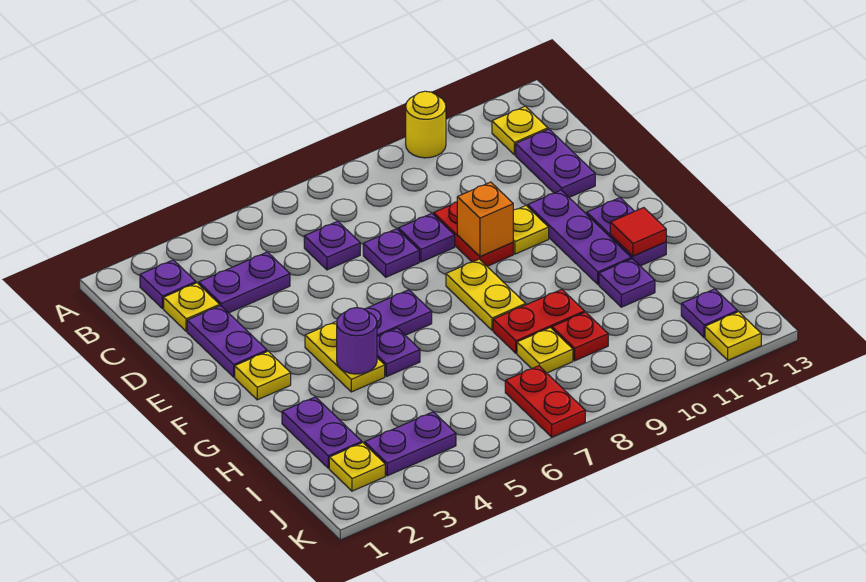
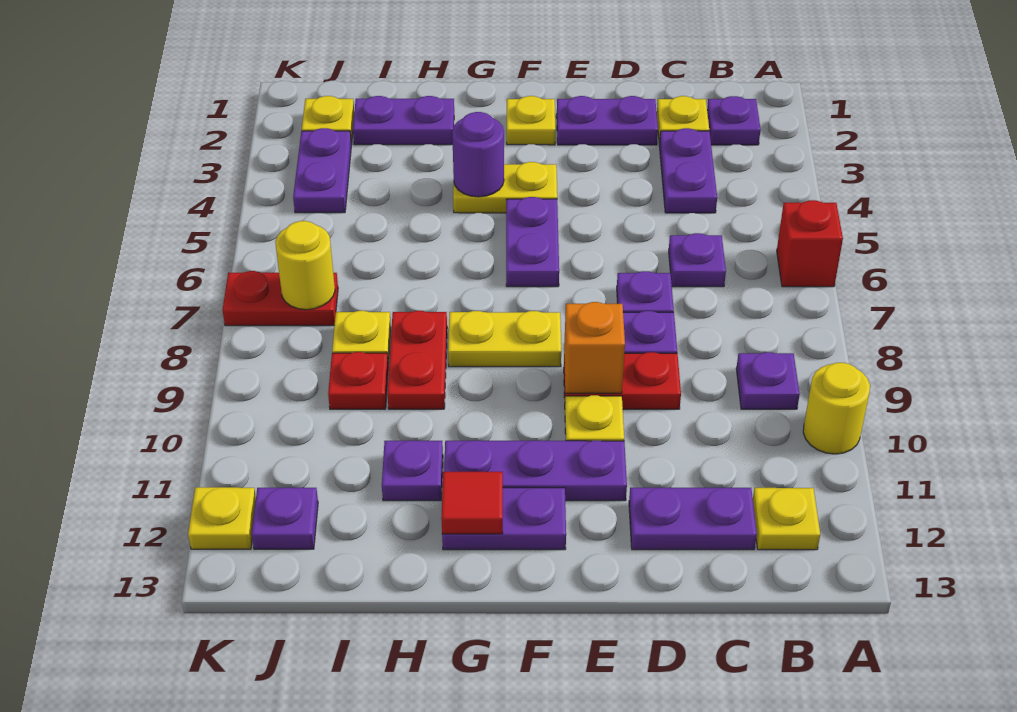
none -> red 1x1 brick [777,200,843,287]
purple 1x1 plate [377,328,420,377] -> purple 1x1 plate moved to [736,352,800,409]
none -> yellow 1x1 round brick [275,221,335,310]

